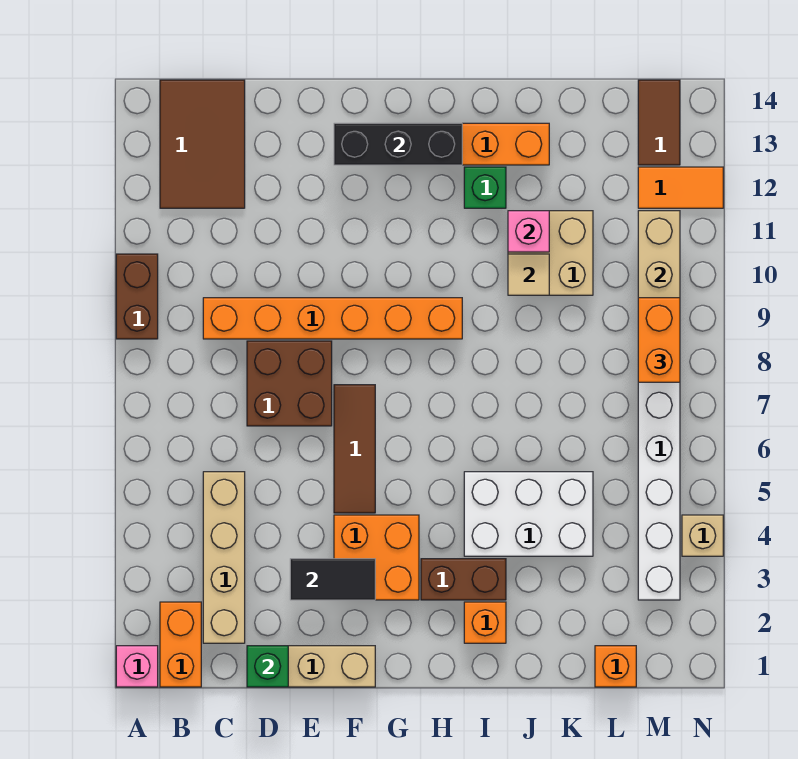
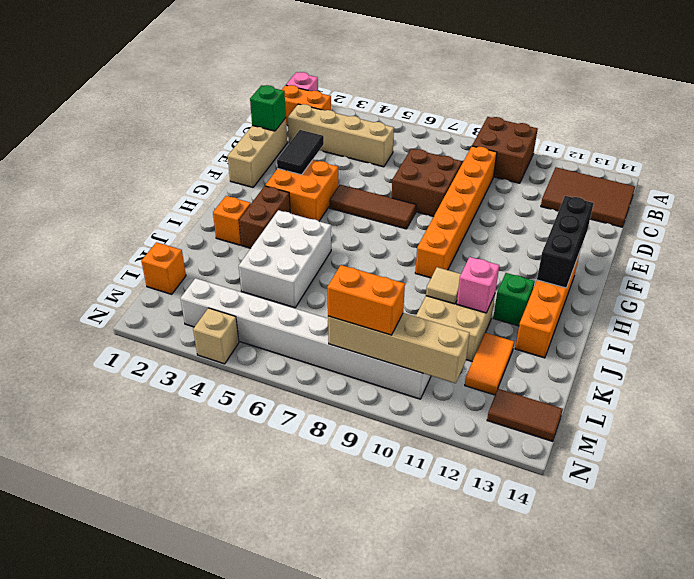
brown 1x2 brick [116,254,158,339] -> brown 2x2 brick [472,117,538,183]
orange 1x2 tile [638,167,723,208] -> orange 1x2 tile moved to [465,333,514,395]

